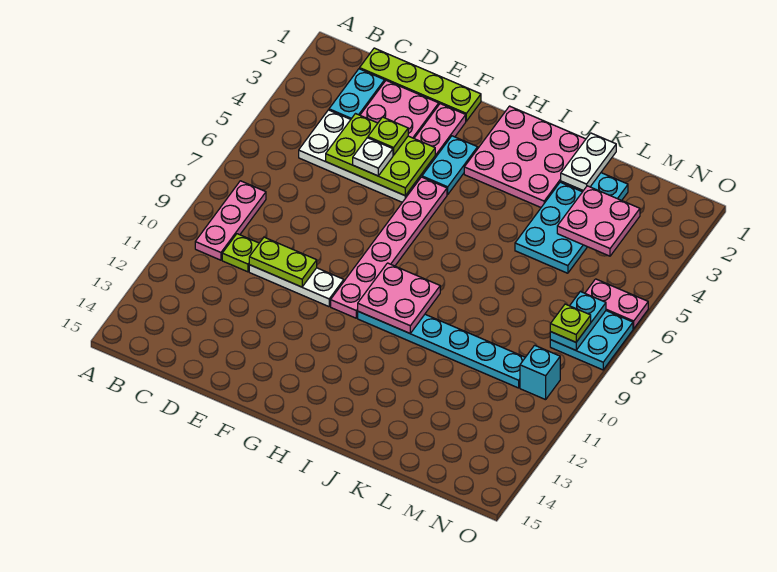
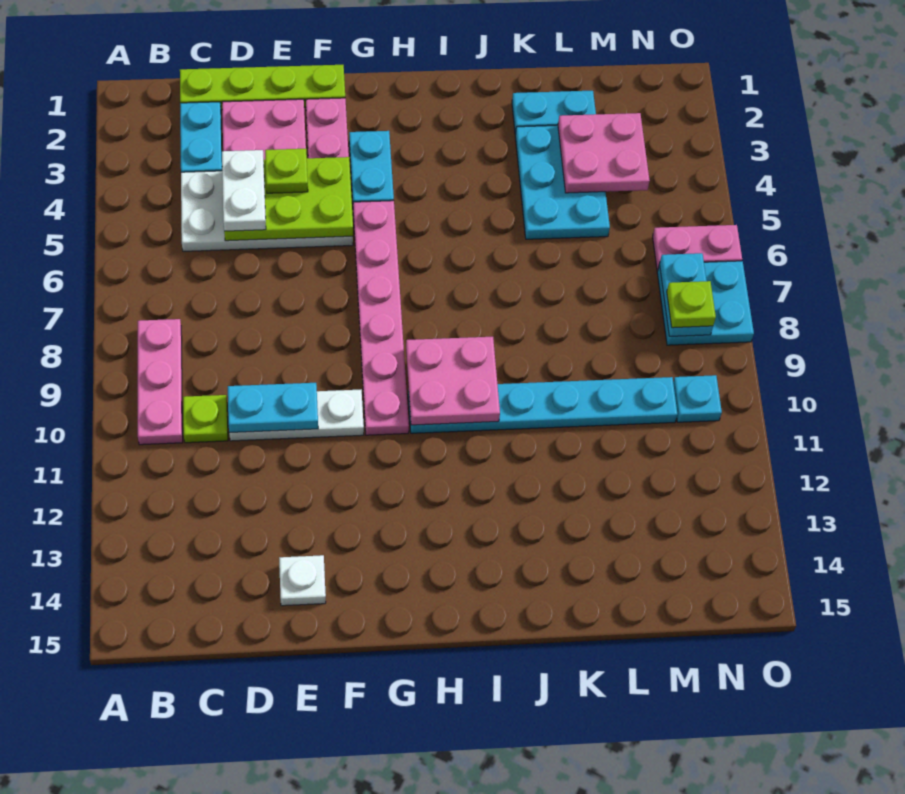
lime 1x2 plate [249,237,317,287] -> cyan 1x2 plate [228,383,318,433]
white 1x1 plate [353,138,393,176] -> white 1x1 plate moved to [279,555,326,606]
pink 3x3 plate [464,106,586,207] -> none
white 1x2 plate [561,133,616,191] -> white 1x2 plate moved to [222,150,266,231]
cyan 1x1 brick [520,345,560,400] -> cyan 1x1 plate [673,375,722,422]

